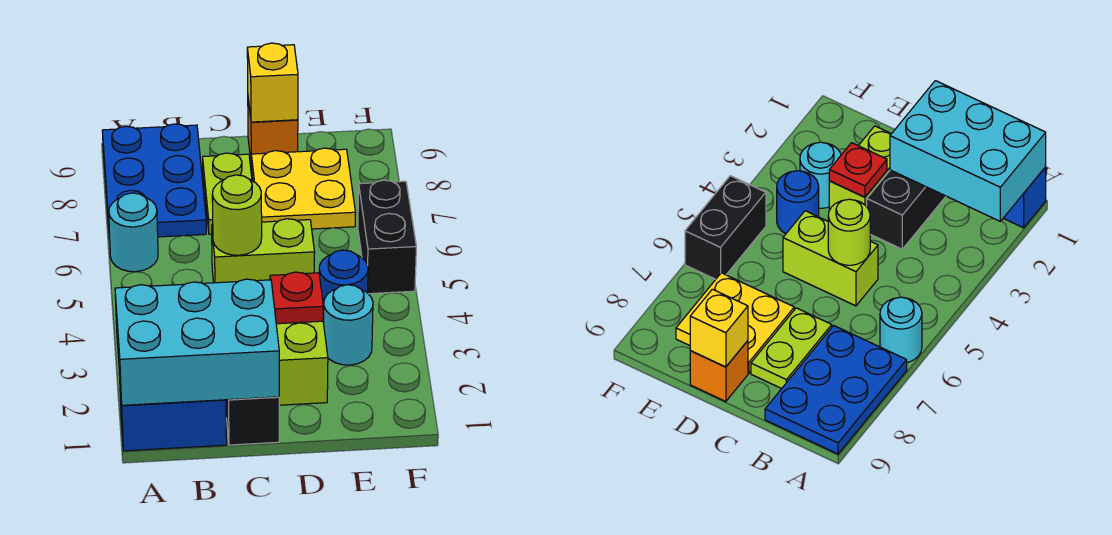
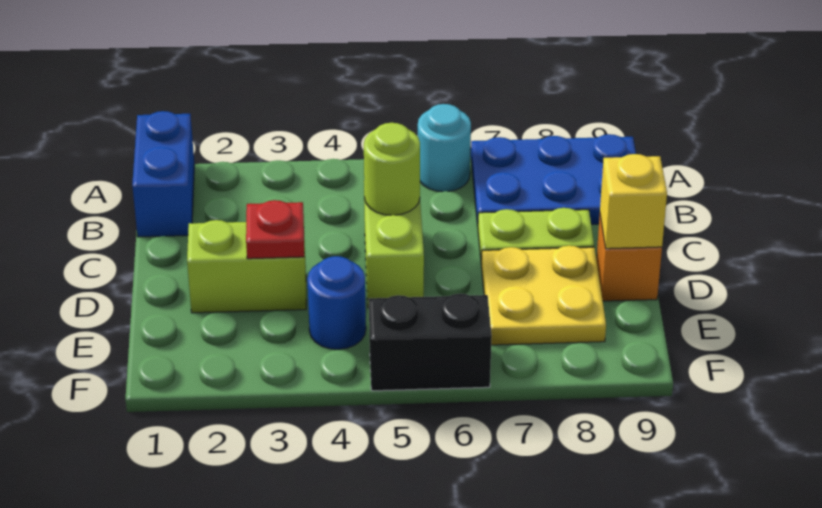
cyan 2x3 brick [115,279,279,405] -> none
black 1x3 brick [226,397,279,445] -> none
cyan 1x1 round brick [323,285,373,365] -> none

